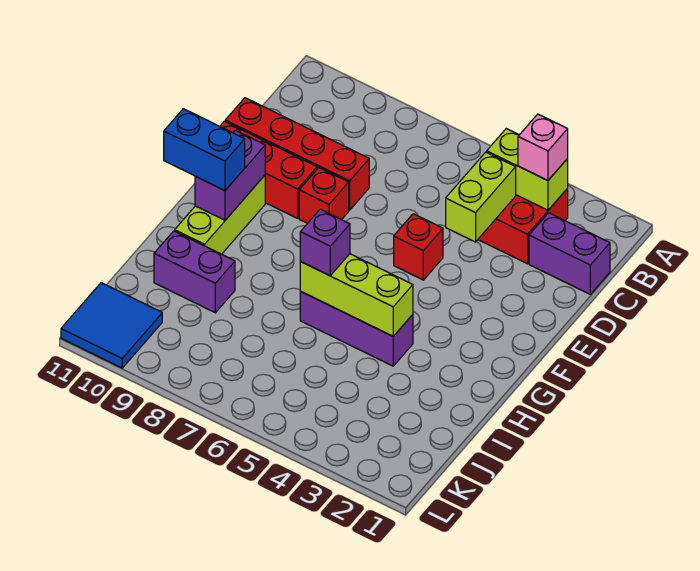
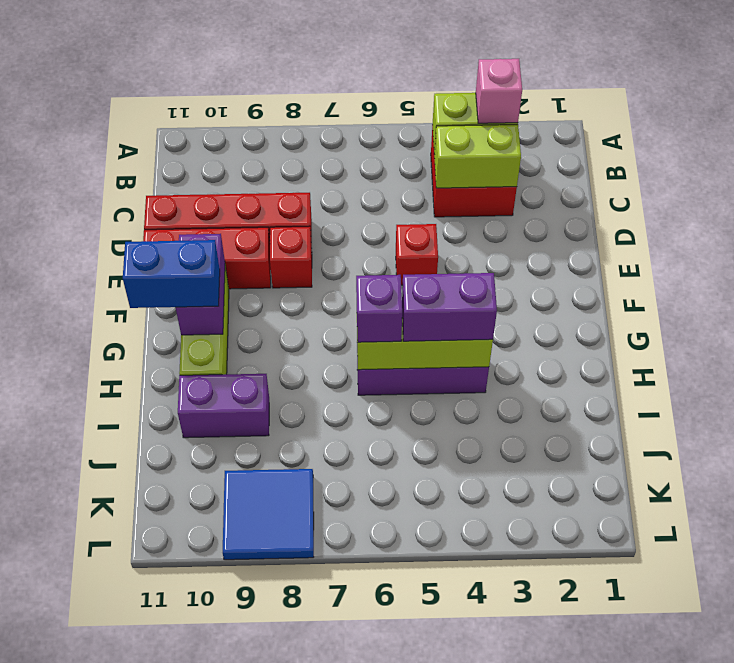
purple 1x2 brick [529,213,610,294] -> purple 1x2 brick moved to [402,273,497,341]
lime 1x2 brick [446,152,516,242] -> lime 1x2 brick turned to [434,125,521,188]
blue 2x2 tile [61,283,162,368] -> blue 2x2 tile moved to [223,469,314,560]

